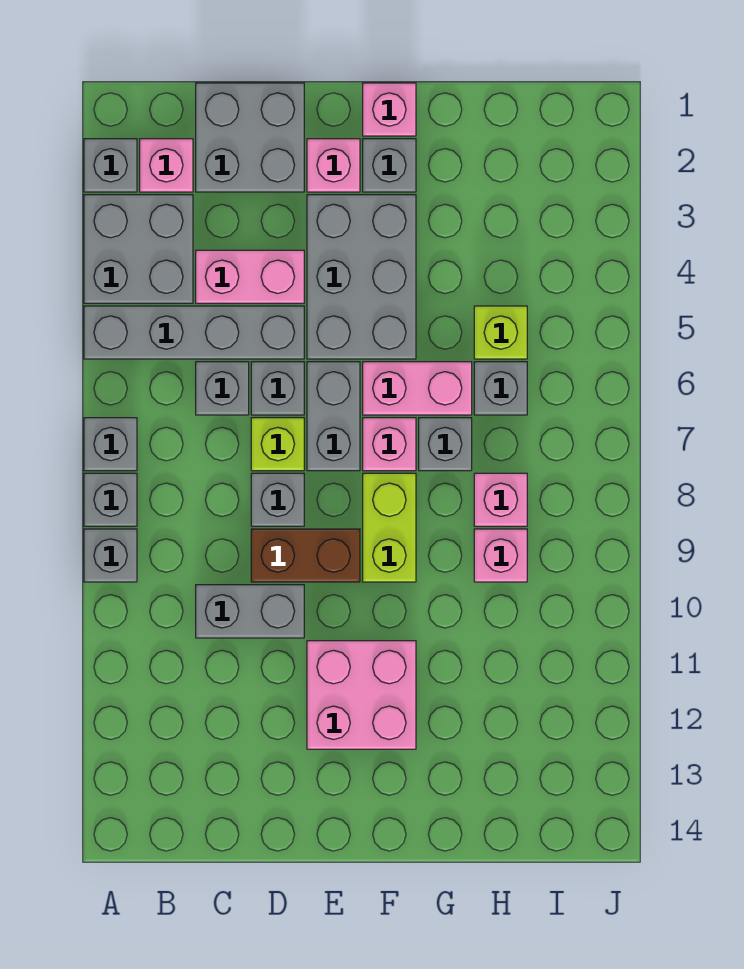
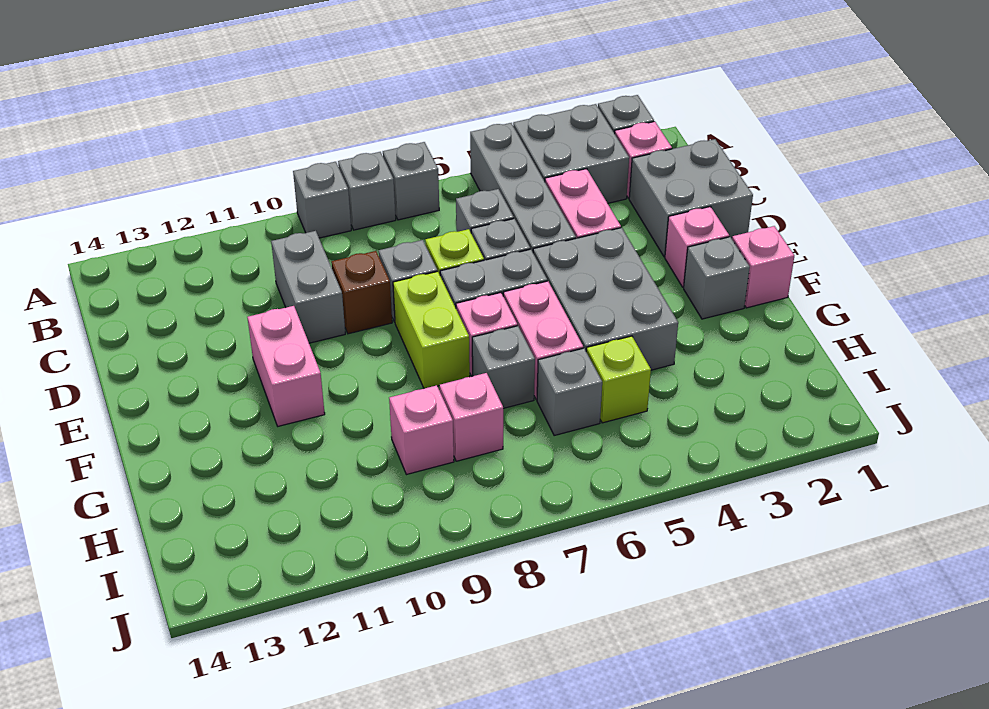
brown 1x2 brick [251,529,360,582] -> brown 1x1 brick [331,251,392,334]
grey 2x3 brick [307,195,416,359] -> grey 2x3 brick turned to [533,228,678,370]
pink 2x2 brick [307,641,416,749] -> pink 1x2 brick [247,306,325,426]
lime 1x2 brick [363,473,416,582] -> lime 1x2 brick turned to [393,271,470,388]

